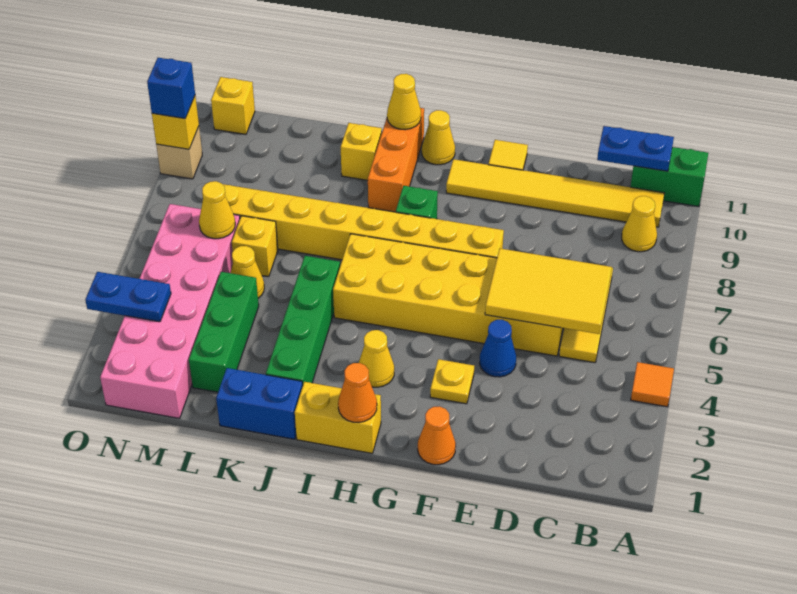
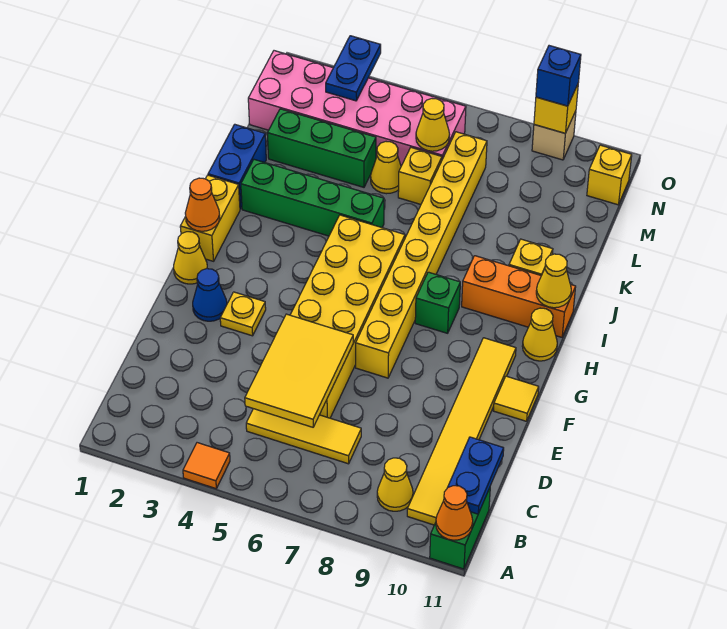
blue 1x1 cone [479,320,516,377] -> blue 1x1 cone moved to [193,269,227,321]
orange 1x1 cone [418,406,456,465] -> orange 1x1 cone moved to [436,486,473,540]
yellow 1x1 cone [359,330,394,387] -> yellow 1x1 cone moved to [174,232,207,284]

